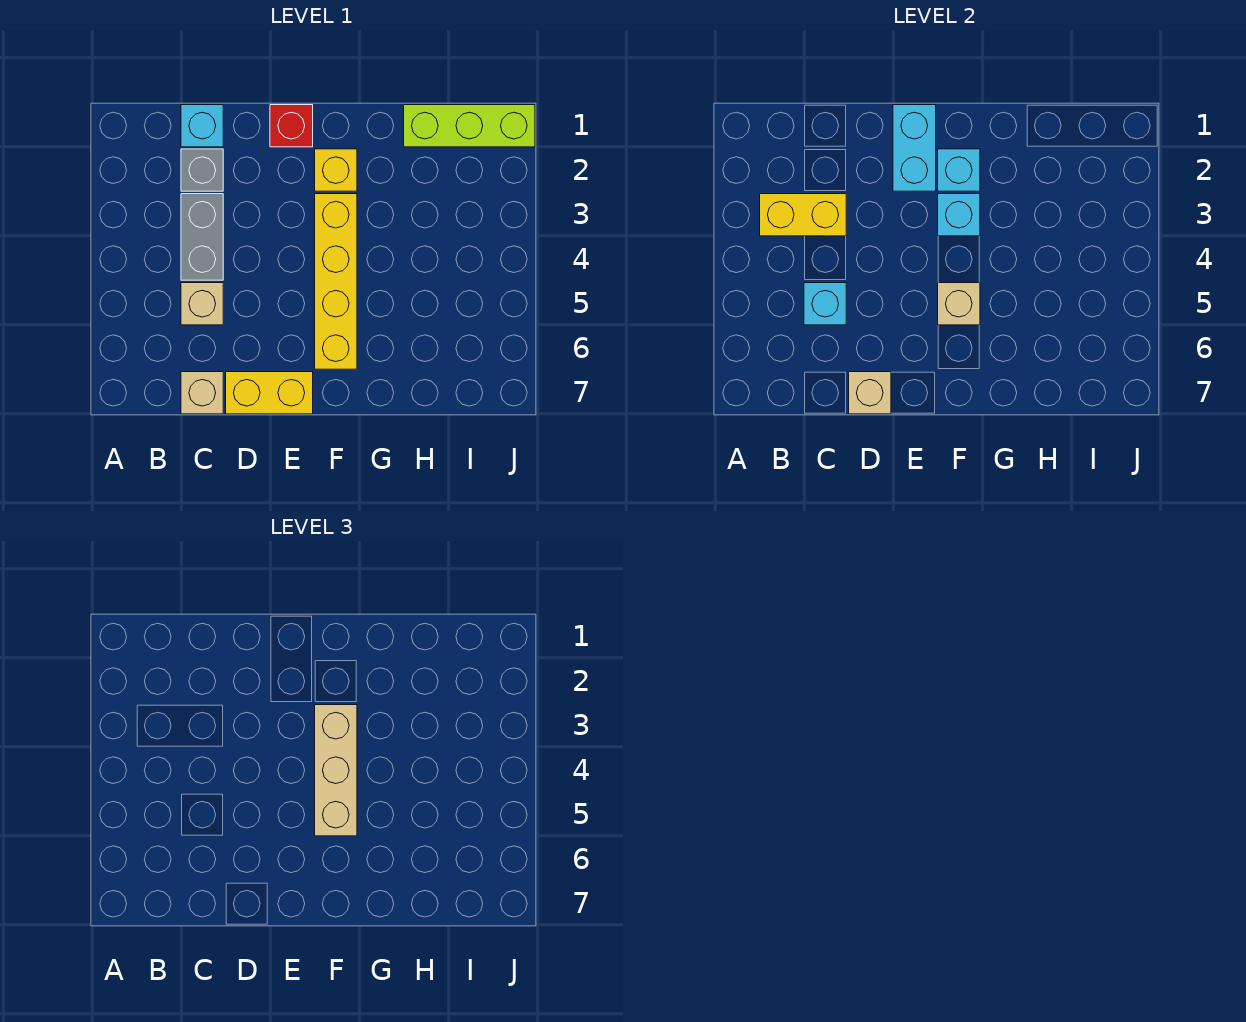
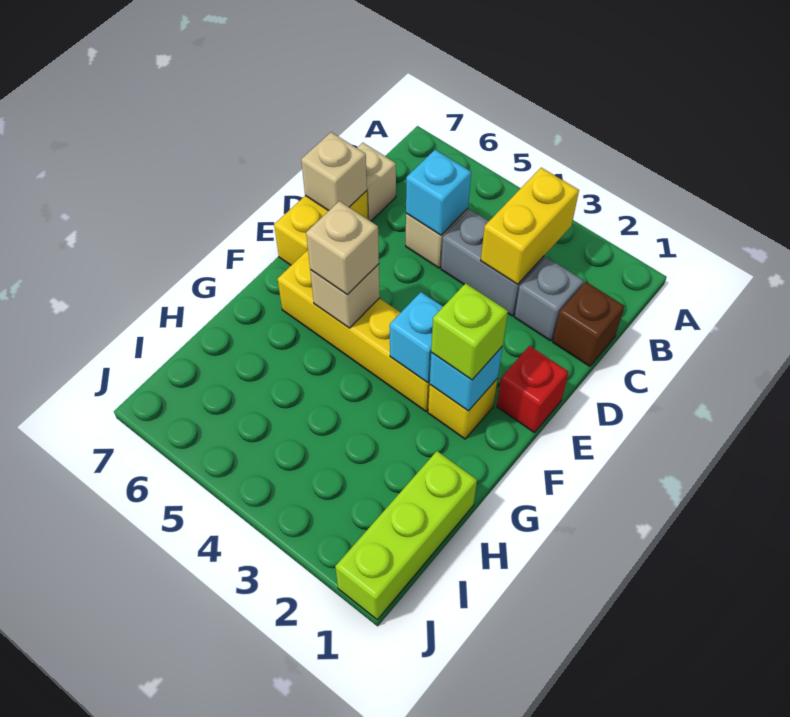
cyan 1x1 brick [181,105,223,147] -> brown 1x1 brick [553,282,624,366]
cyan 1x2 brick [893,105,936,191] -> none
none -> lime 1x1 brick [431,283,508,380]
tan 1x3 brick [315,705,357,836] -> tan 1x1 brick [306,201,379,295]

